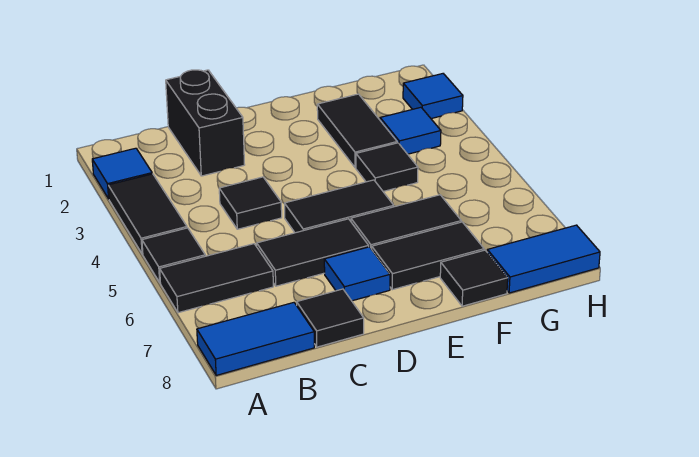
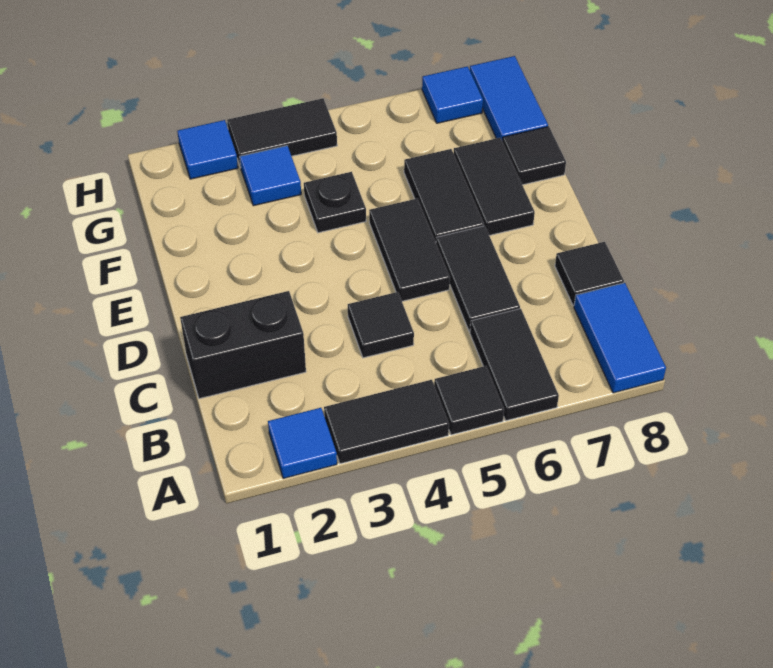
blue 1x1 tile [324,247,390,301] -> blue 1x1 tile moved to [422,66,483,123]
black 1x2 tile [317,94,397,168] -> black 1x2 tile moved to [227,98,337,168]
black 1x1 tile [356,143,418,191] -> black 1x1 plate [304,172,366,233]

